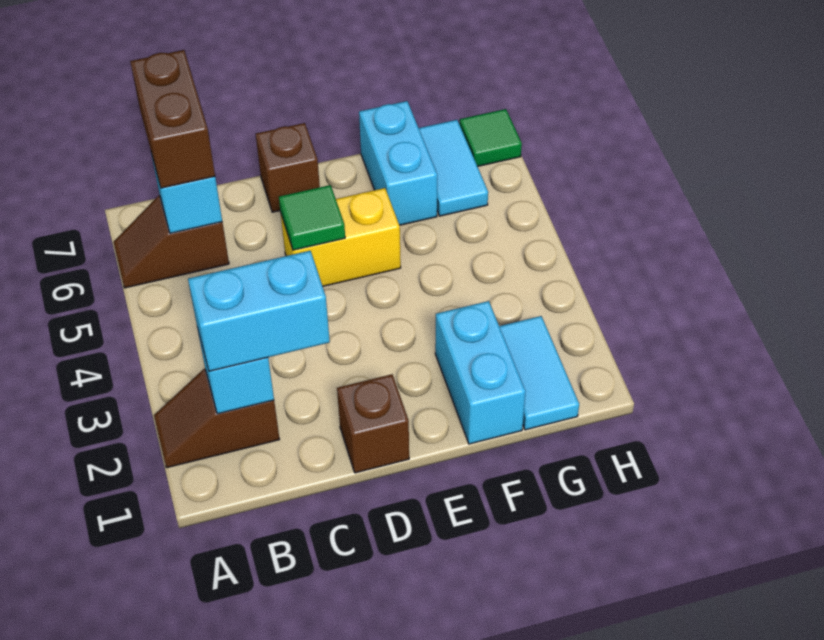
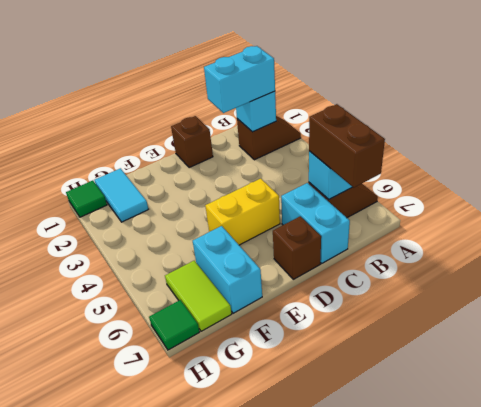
green 1x1 tile [279,185,345,250] -> green 1x1 tile moved to [66,181,107,217]
cyan 1x2 brick [435,301,526,444] -> cyan 1x2 brick moved to [281,183,350,263]
cyan 1x2 tile [419,120,488,216] -> lime 1x2 tile [165,261,232,331]

